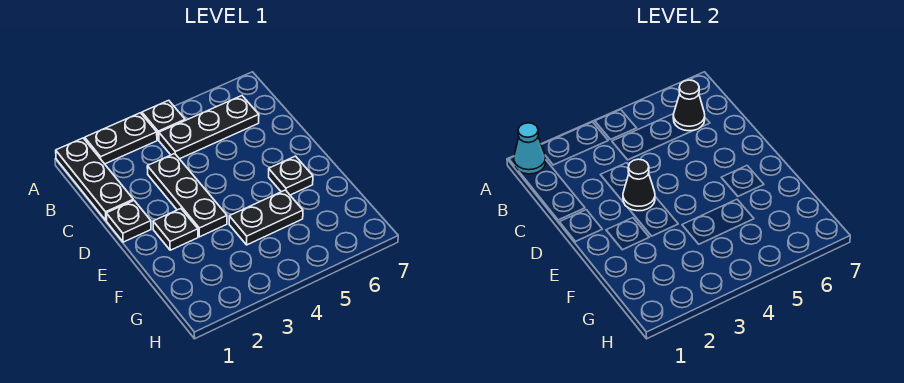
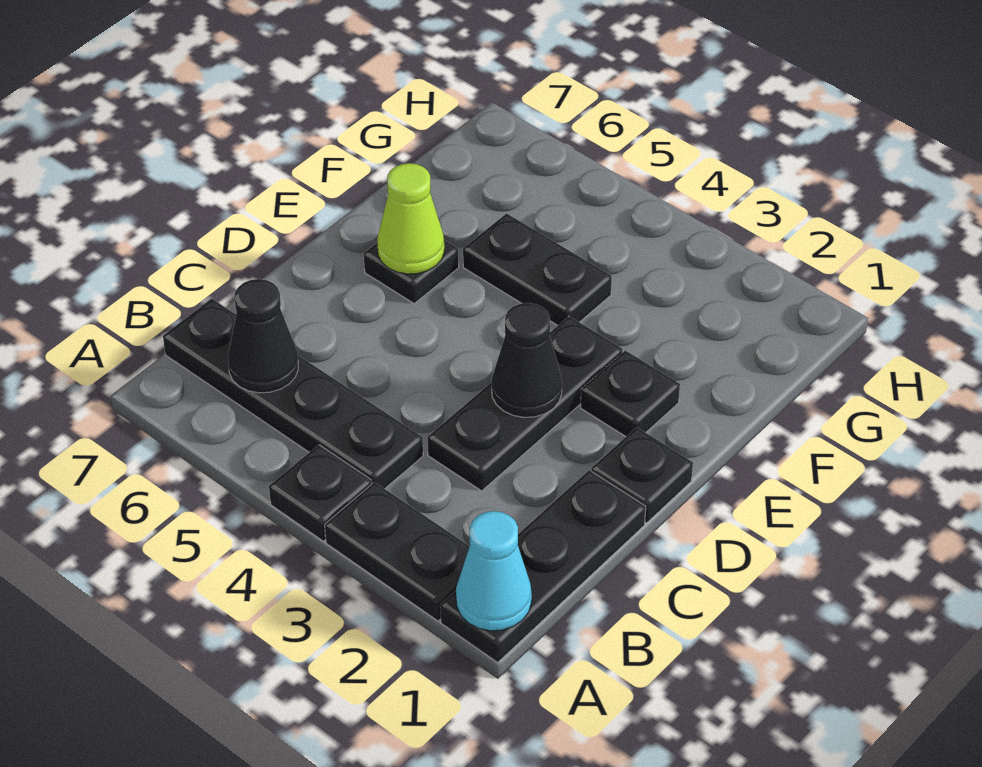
black 1x3 plate [159,96,259,159] -> black 1x4 plate [163,299,423,489]
none -> lime 1x1 cone [377,163,444,274]

